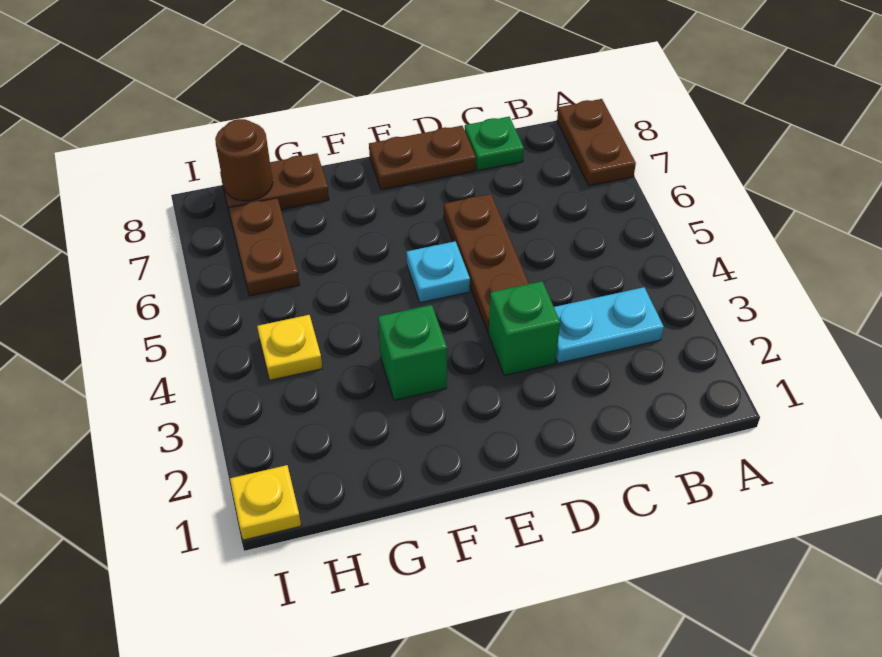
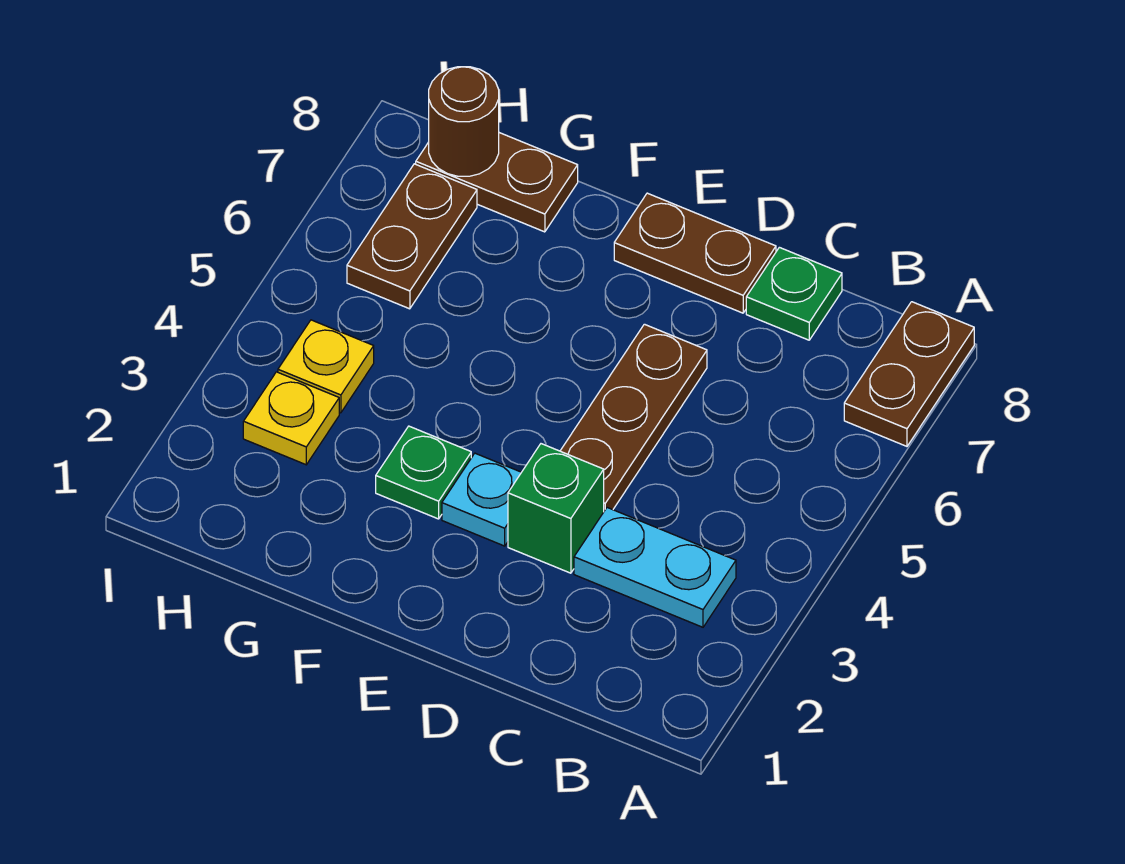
cyan 1x1 plate [407,241,470,303] -> cyan 1x1 plate moved to [442,453,521,546]
green 1x1 brick [378,305,447,400] -> green 1x1 plate [376,426,471,519]
yellow 1x1 plate [230,465,301,540] -> yellow 1x1 plate moved to [243,372,339,465]

